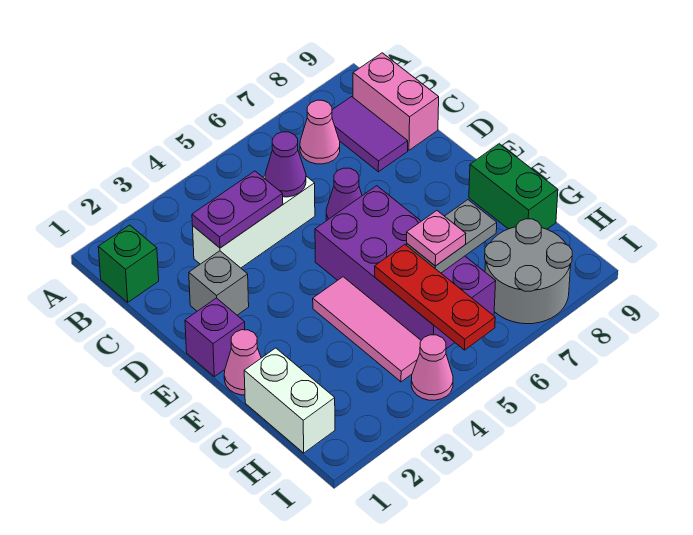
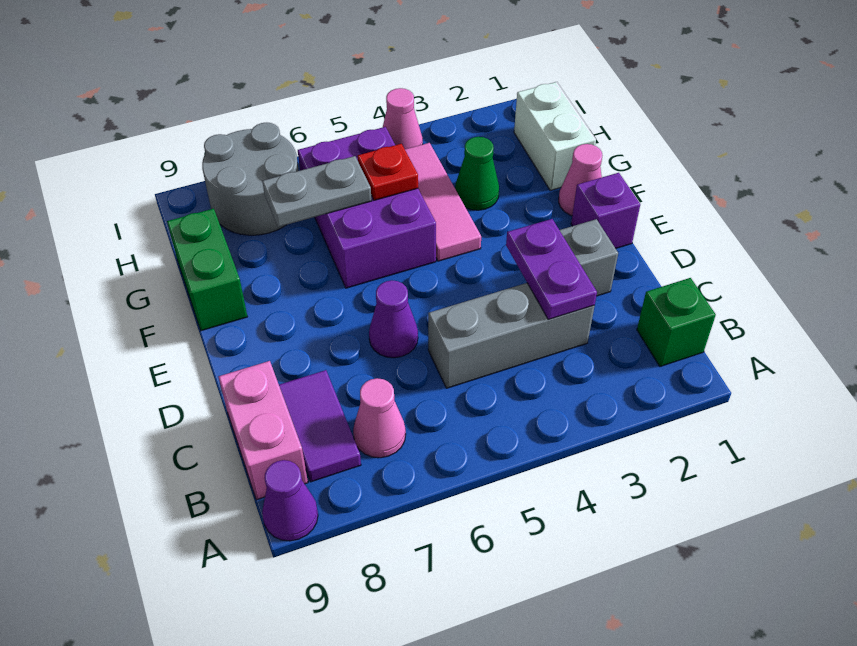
white 1x3 brick [193,176,315,268] -> grey 1x3 brick [428,283,594,388]
purple 1x2 plate [192,171,283,248] -> purple 1x2 plate turned to [506,219,597,320]
purple 1x1 cone [265,132,306,197] -> purple 1x1 cone moved to [262,460,318,541]
purple 2x4 brick [315,186,496,349] -> purple 2x3 brick [298,127,436,288]
none -> green 1x1 cone [455,137,499,210]
red 1x3 plate [375,245,495,350] -> red 1x1 plate [358,144,418,200]
pink 1x1 plate [407,211,466,266] -> none

